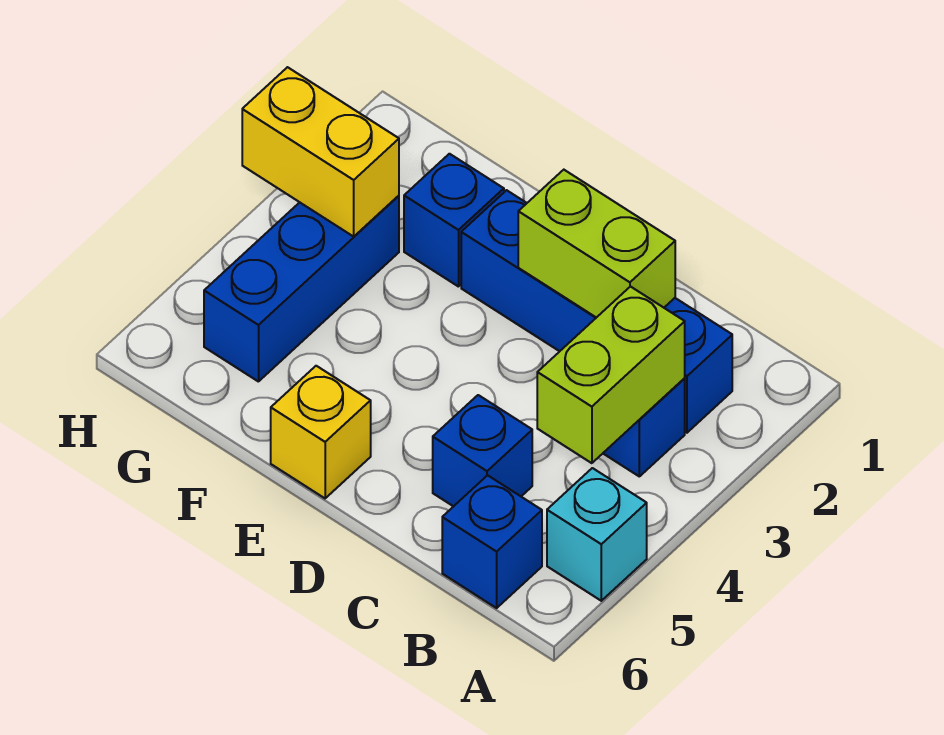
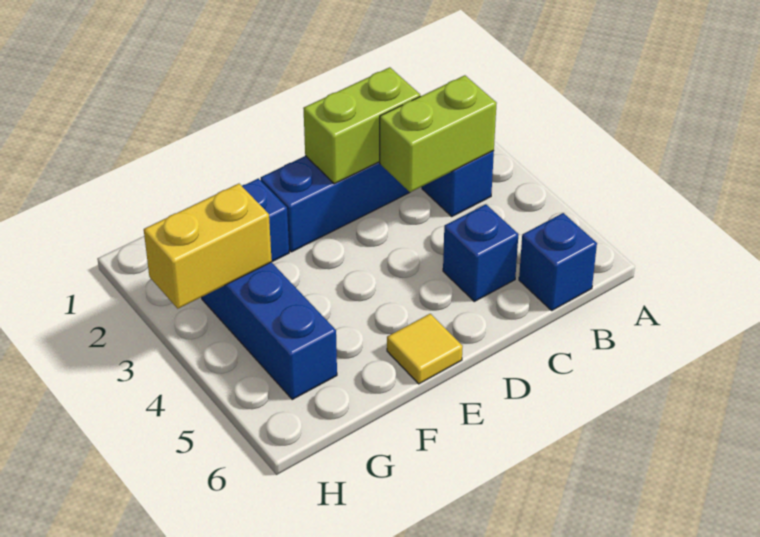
cyan 1x1 brick [547,468,647,601] -> none
lime 1x2 brick [537,287,685,463] -> lime 1x2 brick turned to [380,75,497,192]
yellow 1x1 brick [271,366,371,498] -> yellow 1x1 tile [387,314,463,384]

